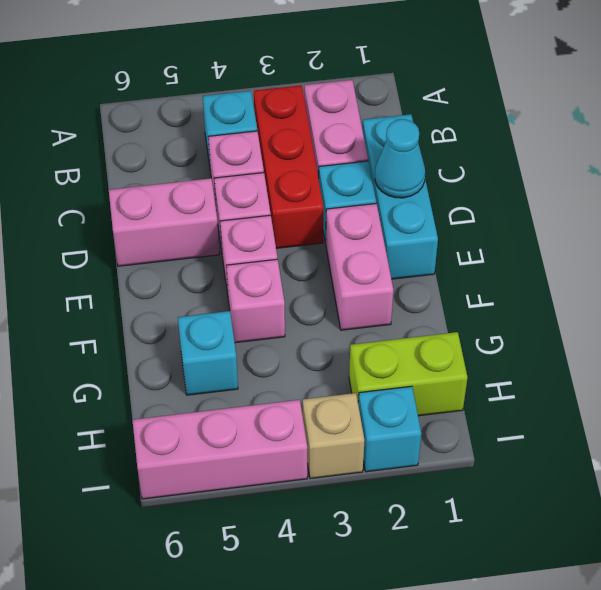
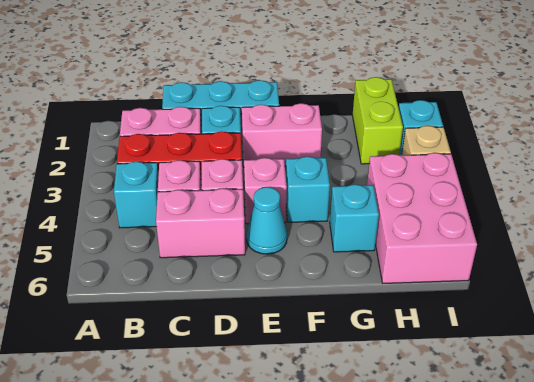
cyan 1x1 cone [375,119,425,198] -> cyan 1x1 cone moved to [246,187,287,254]
pink 1x2 brick [109,178,220,266] -> pink 1x2 brick turned to [156,188,245,258]
pink 1x1 brick [226,259,285,343] -> cyan 1x1 brick [286,157,330,222]
pink 1x3 brick [132,400,307,499] -> pink 2x3 brick [367,153,477,283]

